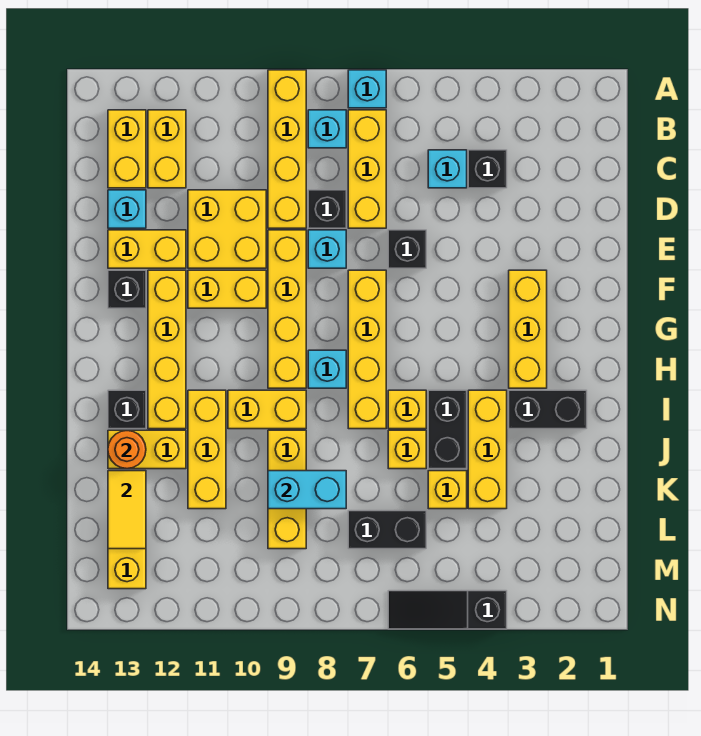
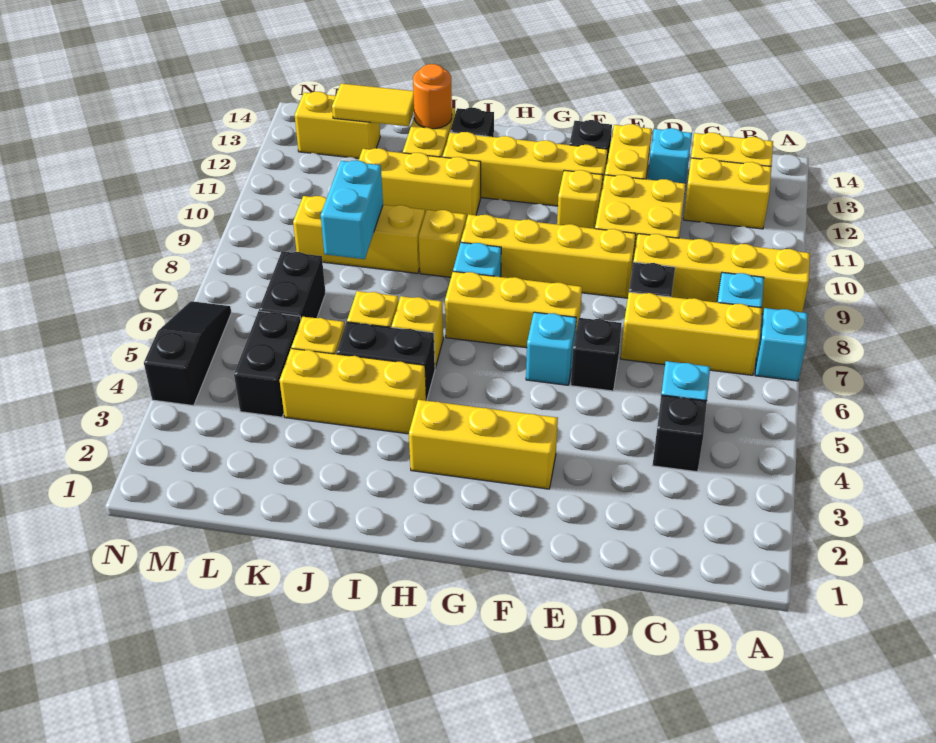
cyan 1x1 brick [308,230,346,268] -> cyan 1x1 brick moved to [526,312,576,385]
yellow 1x4 brick [348,270,386,429] -> yellow 1x3 brick [445,271,582,348]
yellow 1x2 brick [188,270,266,308] -> yellow 1x1 brick [557,170,603,229]
black 1x2 brick [509,390,587,429] -> black 1x2 brick moved to [234,311,301,417]
yellow 1x2 brick [228,390,306,429] -> yellow 1x1 brick [419,210,466,277]

